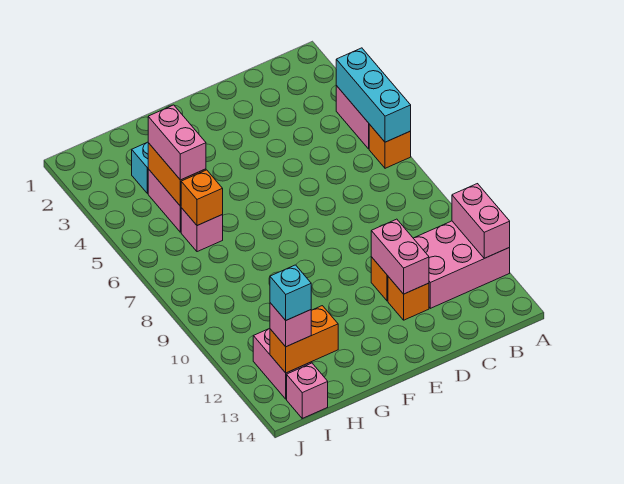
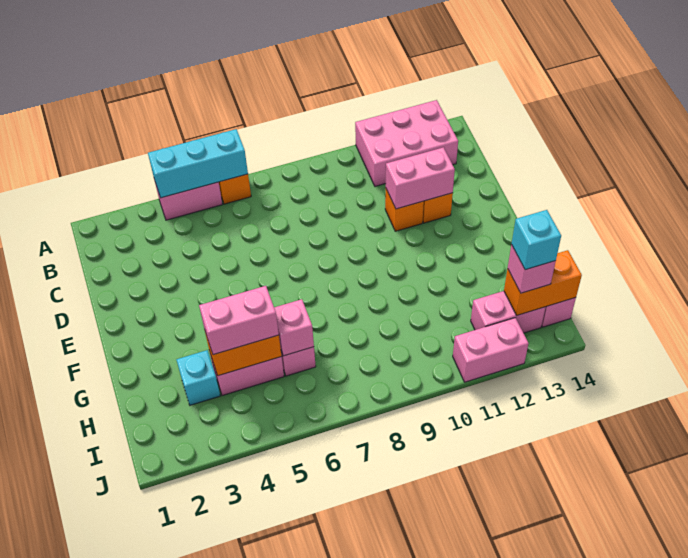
pink 2x3 brick [413,221,510,308] -> pink 2x3 brick turned to [355,100,458,186]
pink 1x2 brick [452,184,510,258] -> pink 1x2 brick moved to [453,318,528,382]
orange 1x1 brick [181,170,223,226] -> pink 1x1 brick [274,299,314,356]
orange 1x2 brick [270,306,338,373] -> orange 1x2 brick turned to [504,250,582,315]

